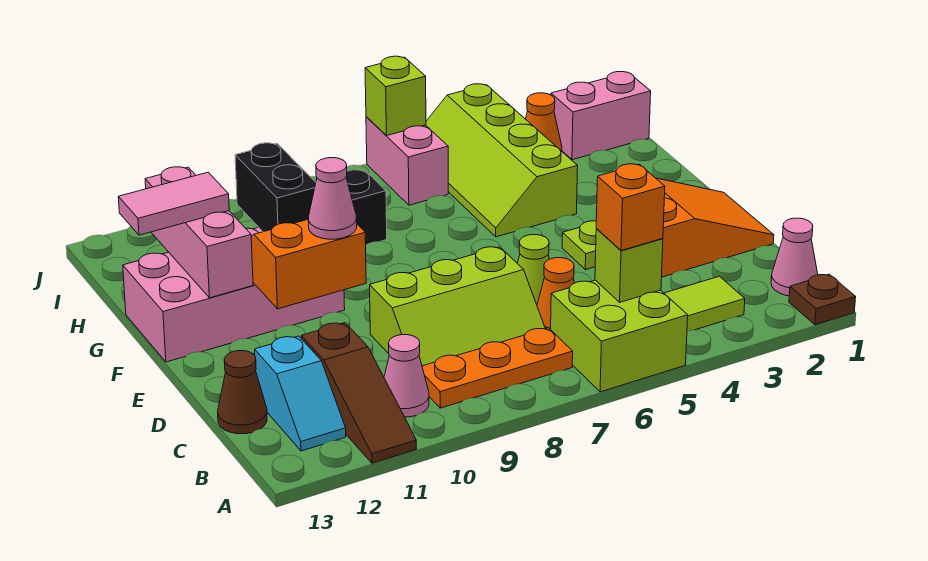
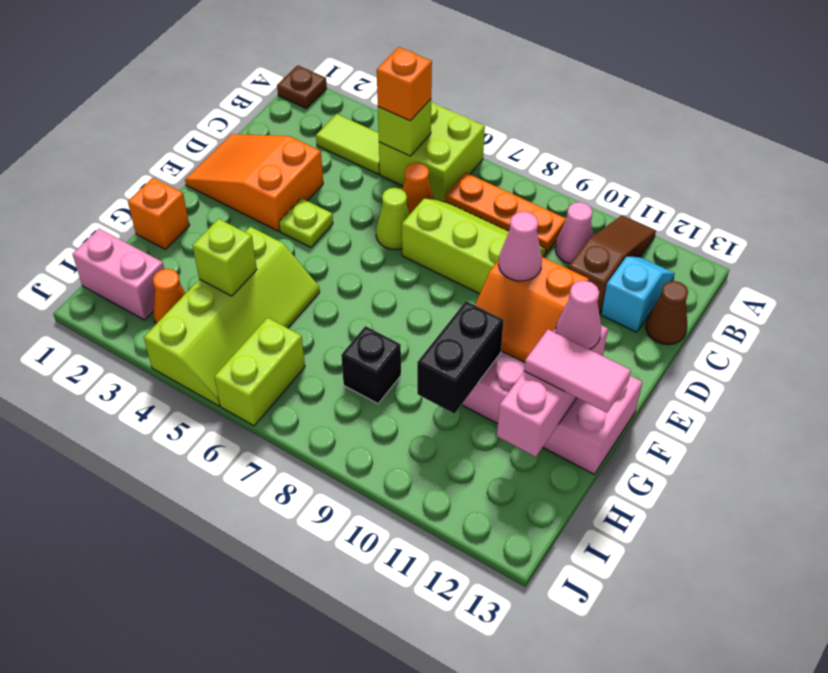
pink 1x1 cone [771,218,818,296] -> pink 1x1 cone moved to [556,281,601,349]
none -> orange 1x1 brick [128,178,190,249]
pink 1x2 brick [366,117,448,205] -> lime 1x2 brick [214,318,305,426]
lime 1x1 brick [365,56,426,136] -> lime 1x1 brick moved to [193,219,257,296]

